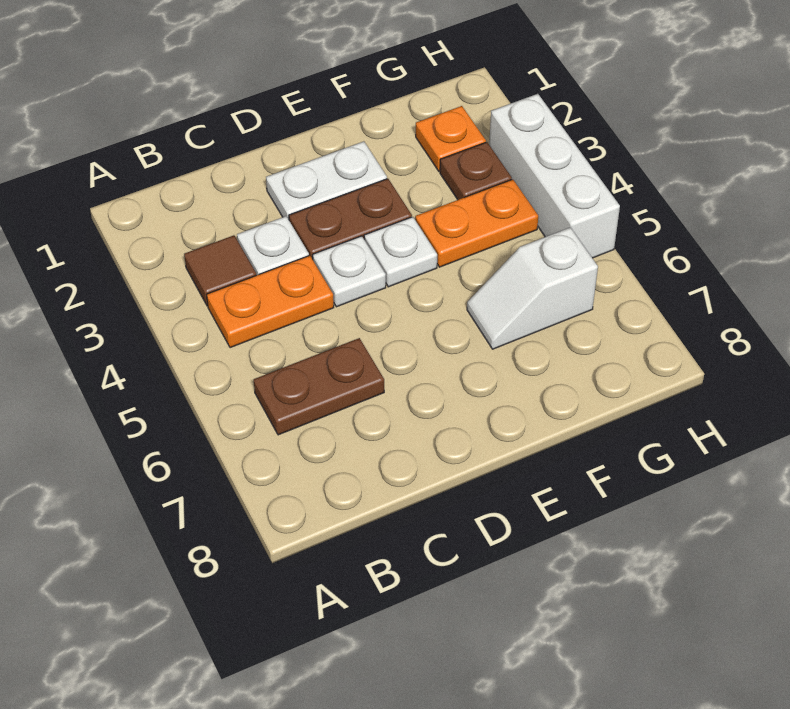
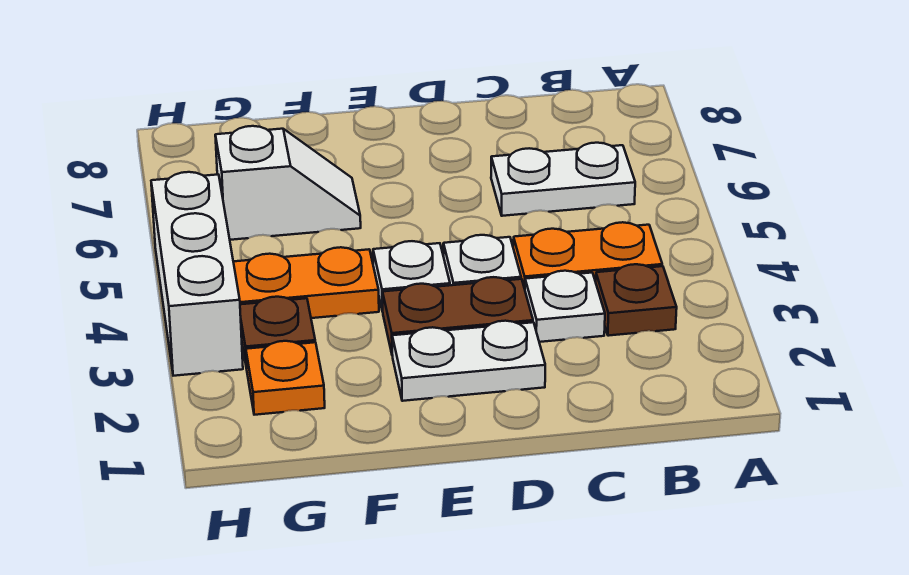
brown 1x1 tile [184,235,256,306] -> brown 1x1 plate [596,264,677,336]
brown 1x2 plate [254,338,384,435] -> white 1x2 plate [491,143,635,216]

